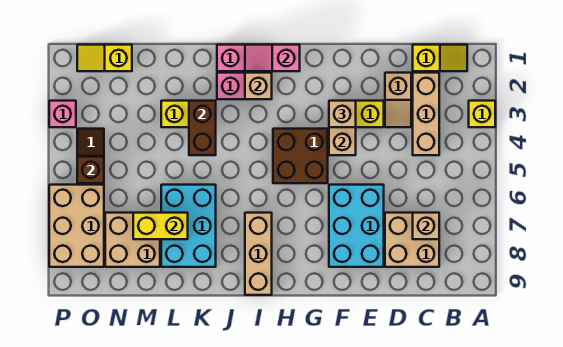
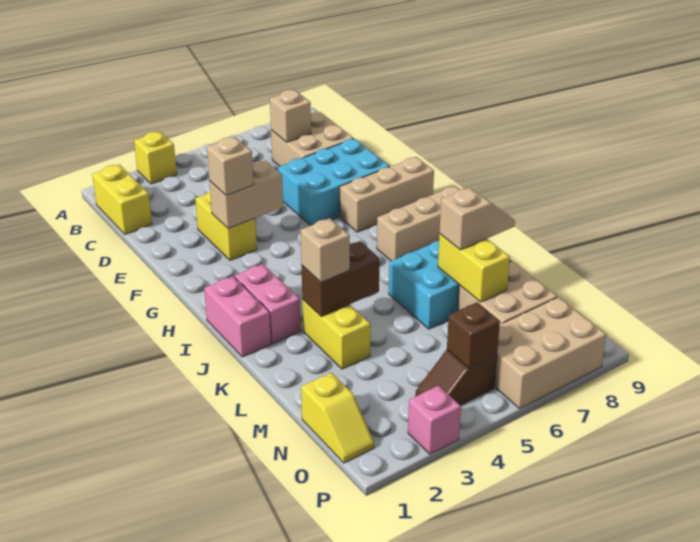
yellow 1x2 slope [413,45,467,71] -> yellow 1x2 brick [92,164,152,234]
tan 1x3 brick [413,73,439,155] -> tan 1x3 brick moved to [340,157,434,232]
tan 1x2 slope [385,73,411,127] -> tan 1x2 slope moved to [440,188,515,250]
brown 2x2 brick [273,129,328,183] -> none
pink 1x2 slope [245,45,300,71] -> none
tan 1x1 brick [245,73,272,99] -> tan 1x1 brick moved to [301,218,350,282]

